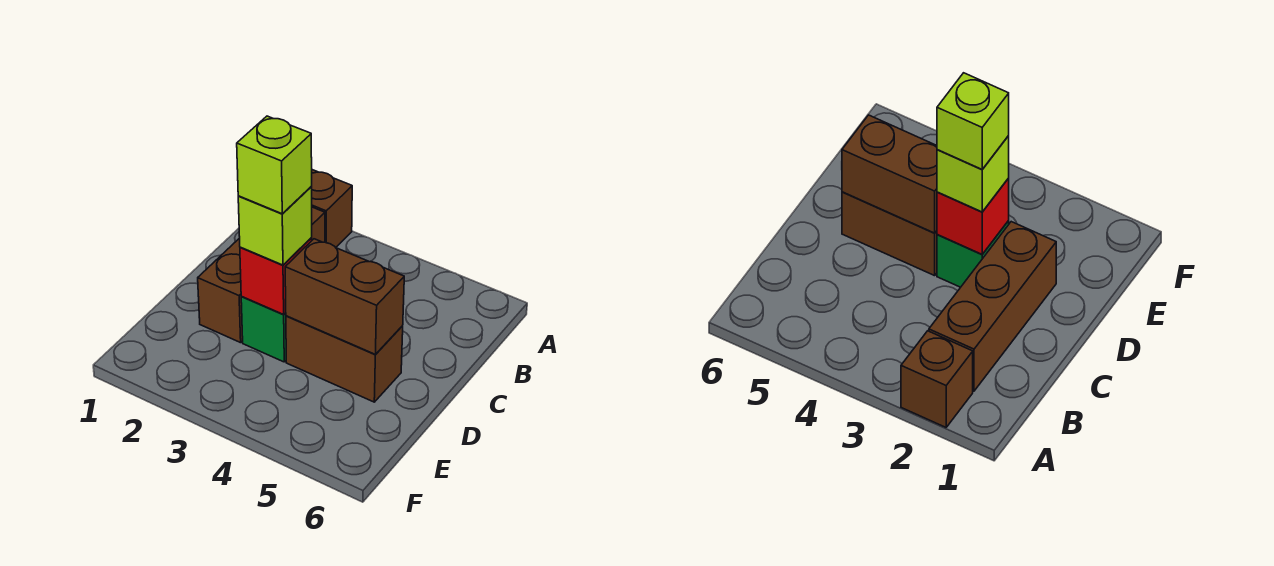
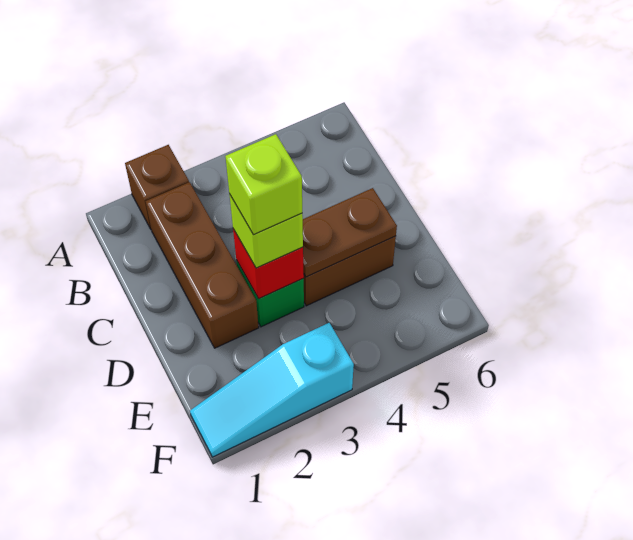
brown 1x2 brick [285,239,404,354] -> brown 1x2 plate [303,188,397,277]
none -> cyan 1x3 slope [190,323,354,457]

